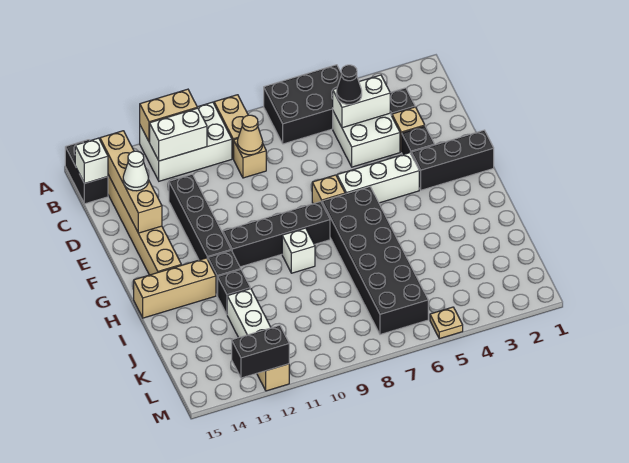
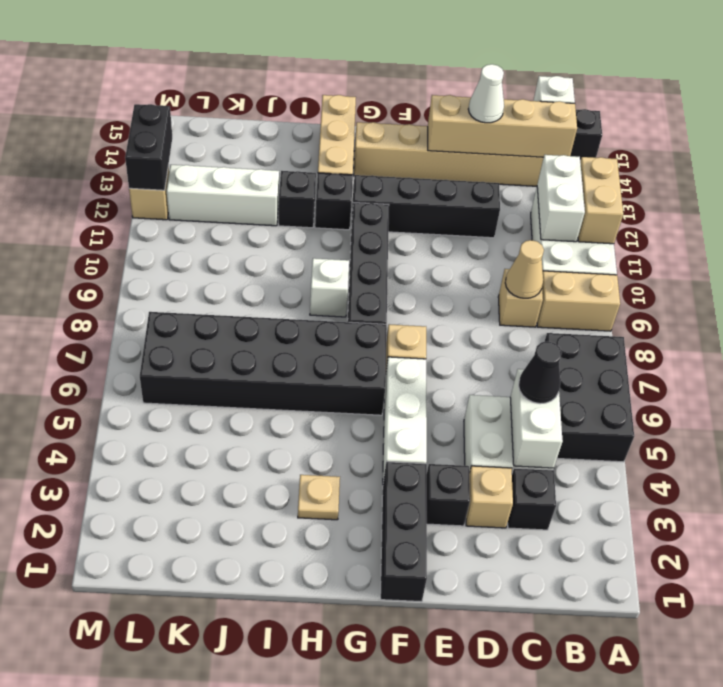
tan 1x1 plate [430,307,463,339] -> tan 1x1 plate moved to [298,475,340,520]

